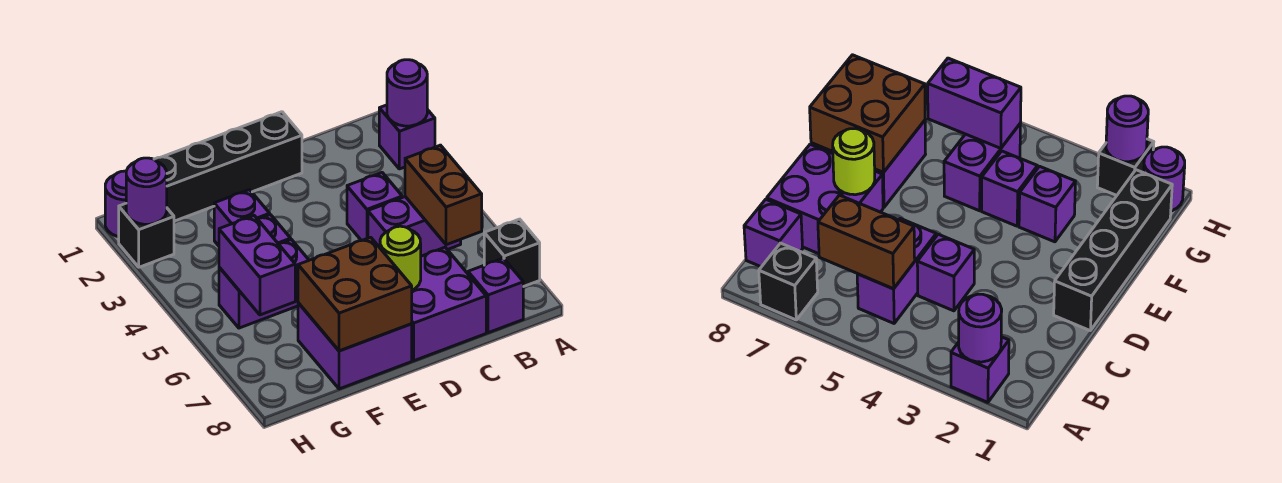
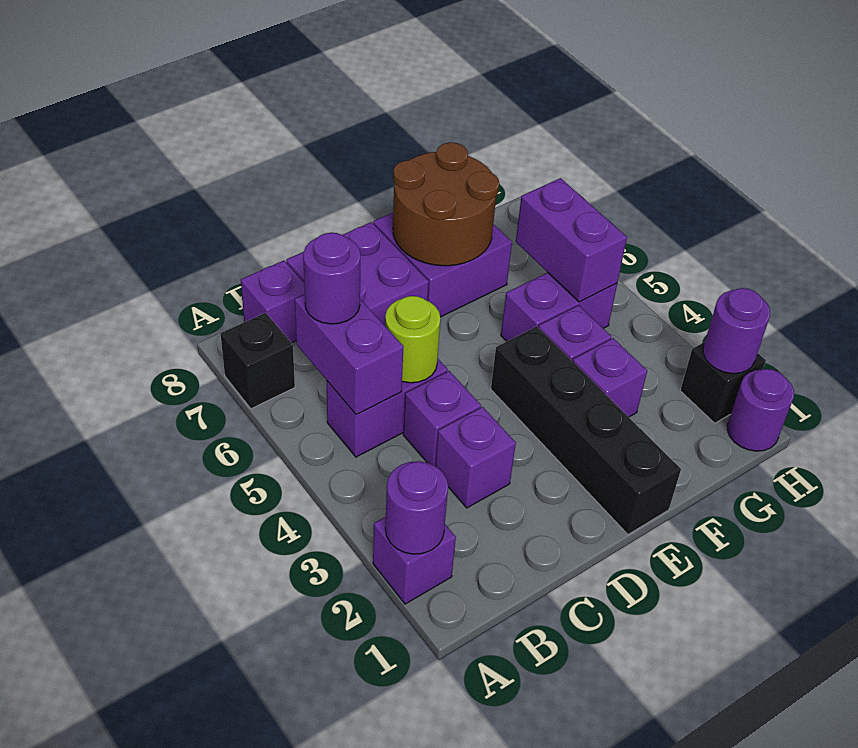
brown 1x2 brick [405,145,482,245] -> purple 1x2 brick [295,294,404,415]
none -> purple 1x1 round brick [303,233,360,324]
none -> purple 1x1 brick [436,407,516,508]
black 1x4 brick [154,112,302,221] -> black 1x4 brick turned to [491,326,681,535]
lime 1x1 round brick [380,226,421,290] -> lime 1x1 round brick moved to [385,296,440,383]
brown 2x2 brick [298,237,412,351] -> brown 2x2 round brick [393,142,499,266]

